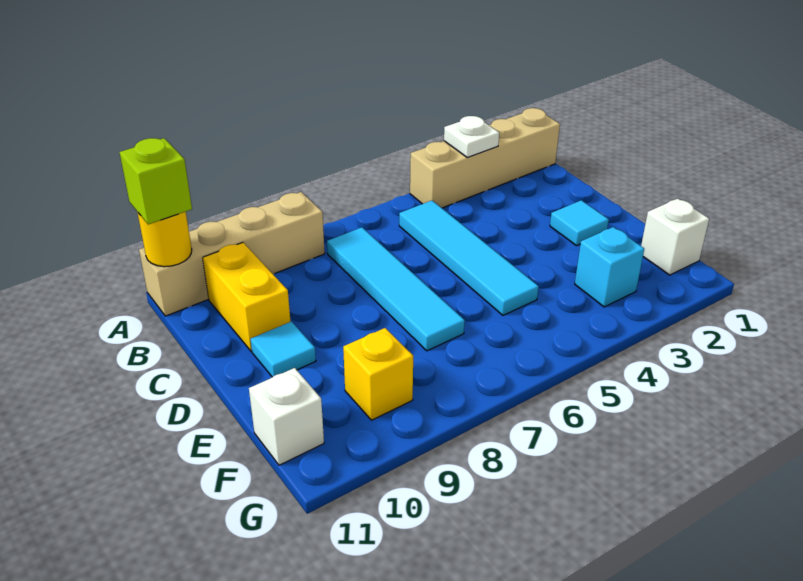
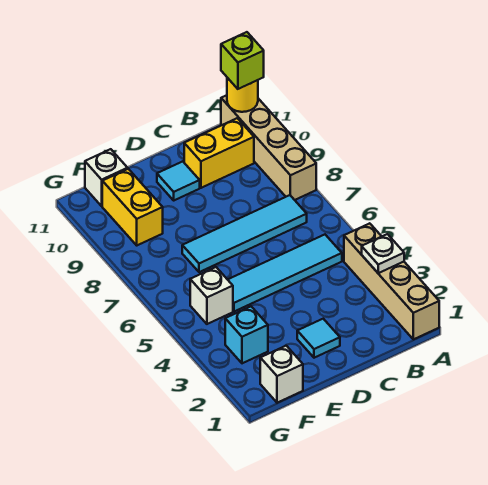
none -> white 1x1 brick [190,267,233,324]
yellow 1x1 brick [343,328,413,420] -> yellow 1x2 brick [102,169,163,245]

